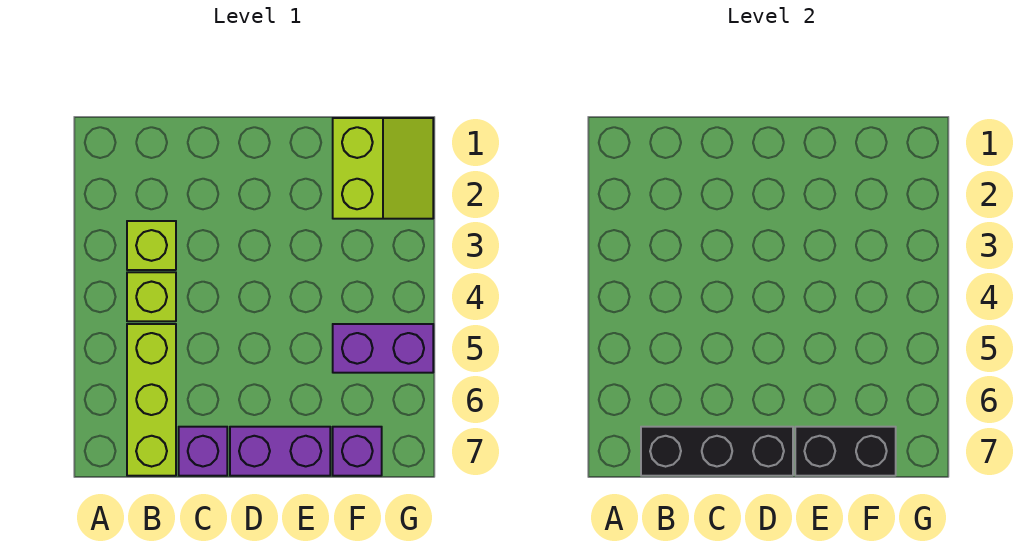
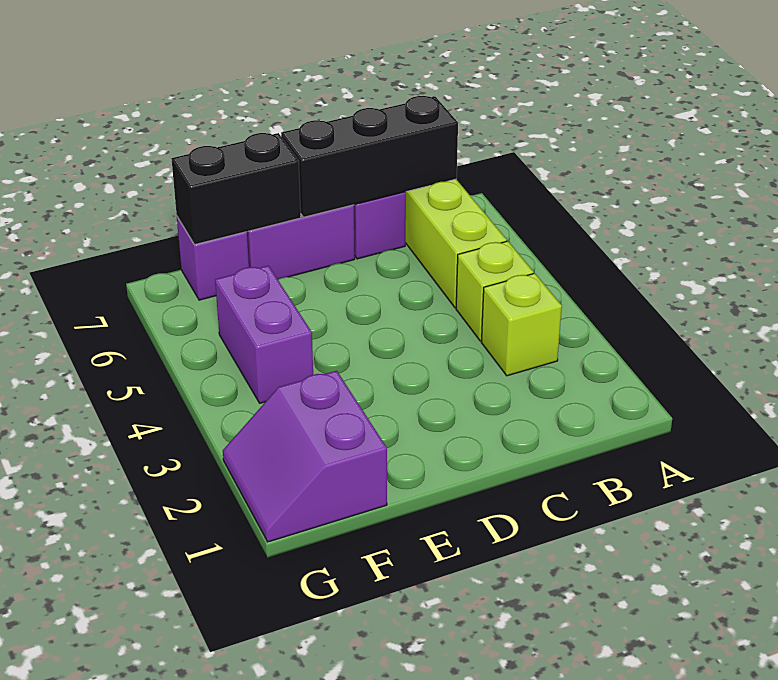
lime 2x2 slope [333,118,433,219] -> purple 2x2 slope [223,371,387,542]
purple 1x2 brick [333,324,433,373] -> purple 1x2 brick turned to [215,266,313,403]

